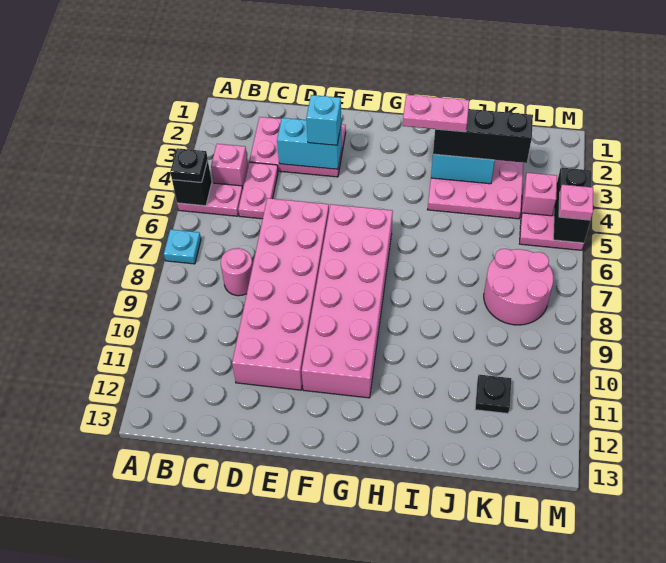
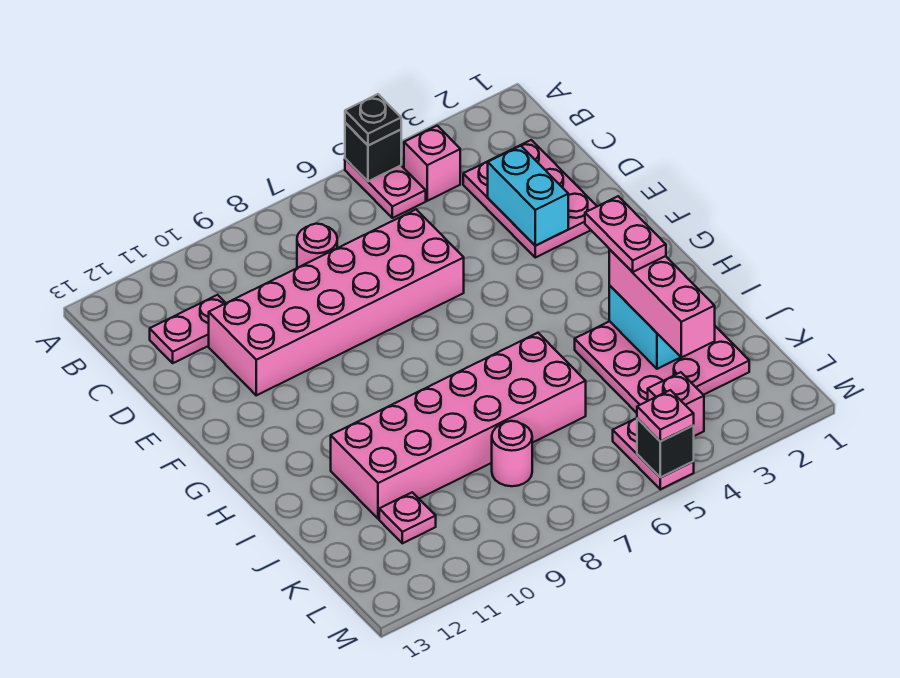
cyan 1x1 plate [164,229,201,264] -> none
pink 1x2 plate [238,162,278,219] -> pink 1x2 plate moved to [150,295,226,363]
cyan 1x1 brick [306,95,341,145] -> none
pink 2x6 brick [302,204,393,398] -> pink 2x6 brick moved to [331,333,586,519]
black 1x3 brick [433,109,533,163] -> pink 1x3 brick [609,250,715,357]
pink 2x2 round brick [484,249,553,325] -> pink 1x1 round brick [492,421,532,486]
black 1x1 plate [475,375,511,414] -> pink 1x1 plate [379,492,436,543]
black 1x2 brick [553,168,591,243] -> black 1x1 brick [637,419,694,477]

